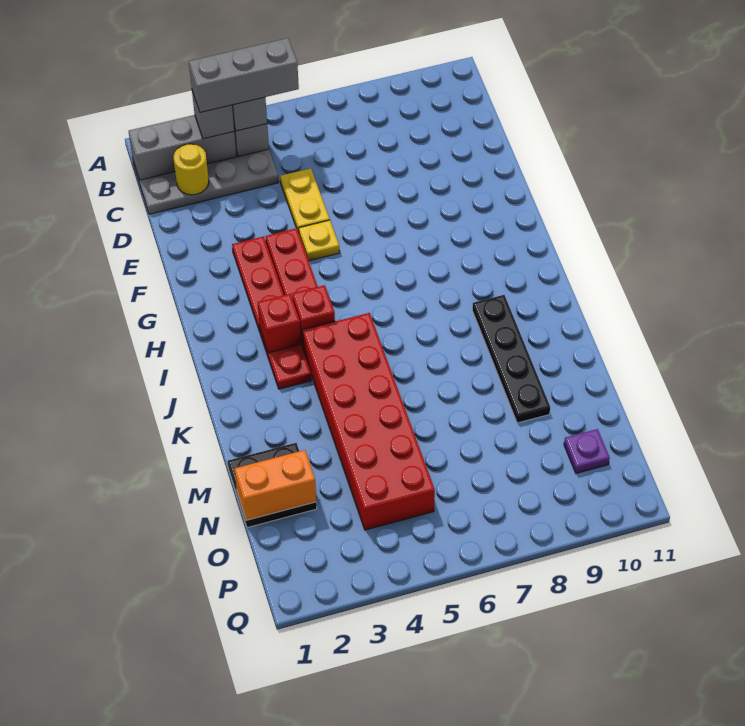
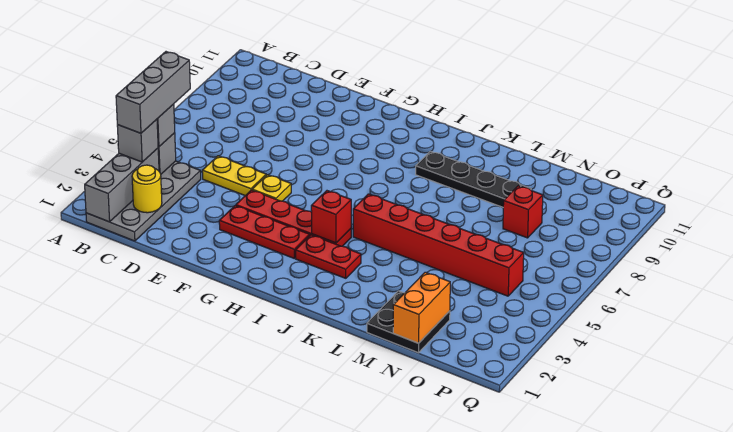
red 1x1 brick [258,294,301,353] -> red 1x1 brick moved to [503,186,543,238]
red 2x6 brick [302,313,435,530] -> red 1x6 brick [353,194,524,296]
purple 1x1 plate [564,429,610,473] -> none

